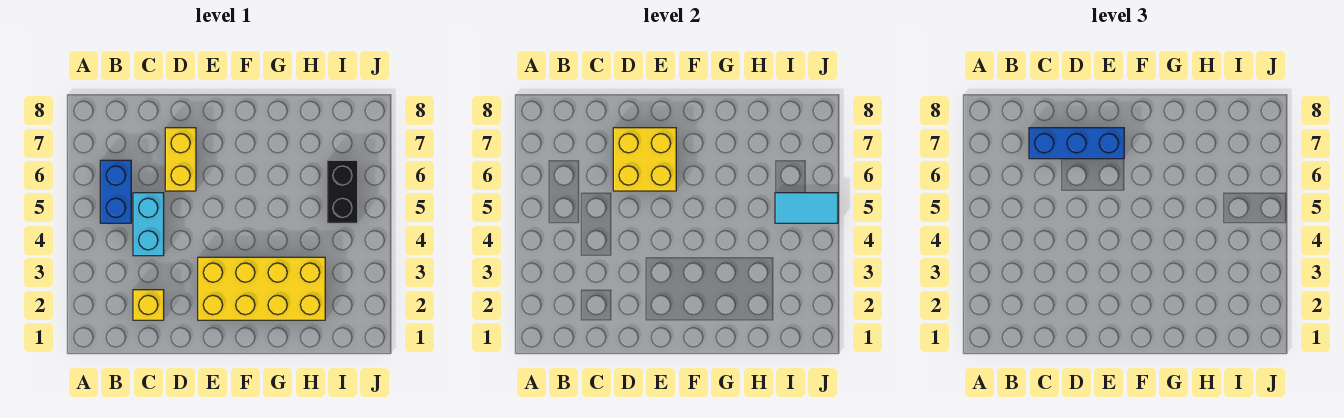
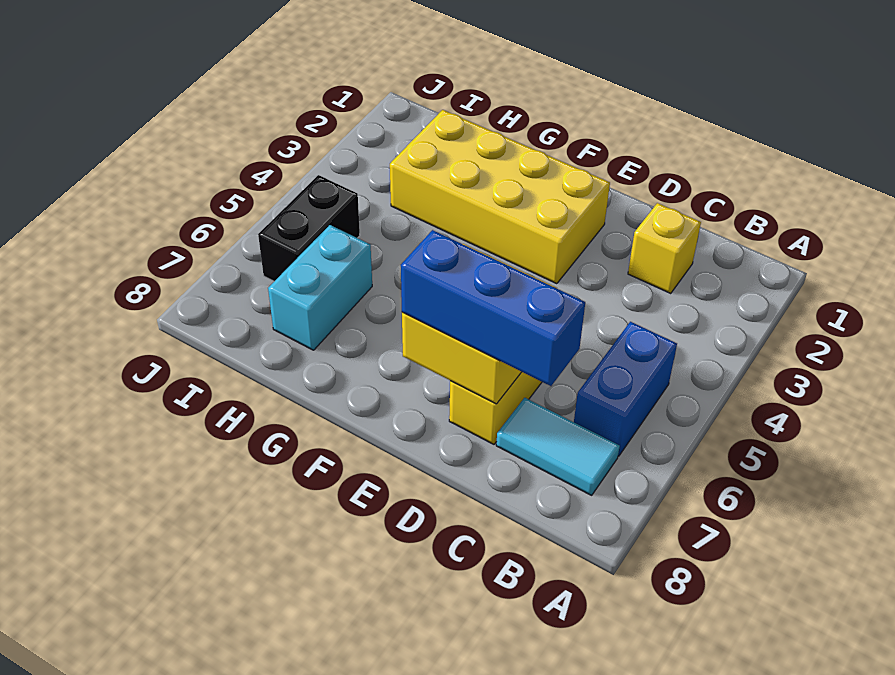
cyan 1x2 brick [133,193,164,256] -> cyan 1x2 brick moved to [268,225,372,350]
cyan 1x2 tile [775,193,838,223] -> cyan 1x2 tile moved to [496,398,620,495]

